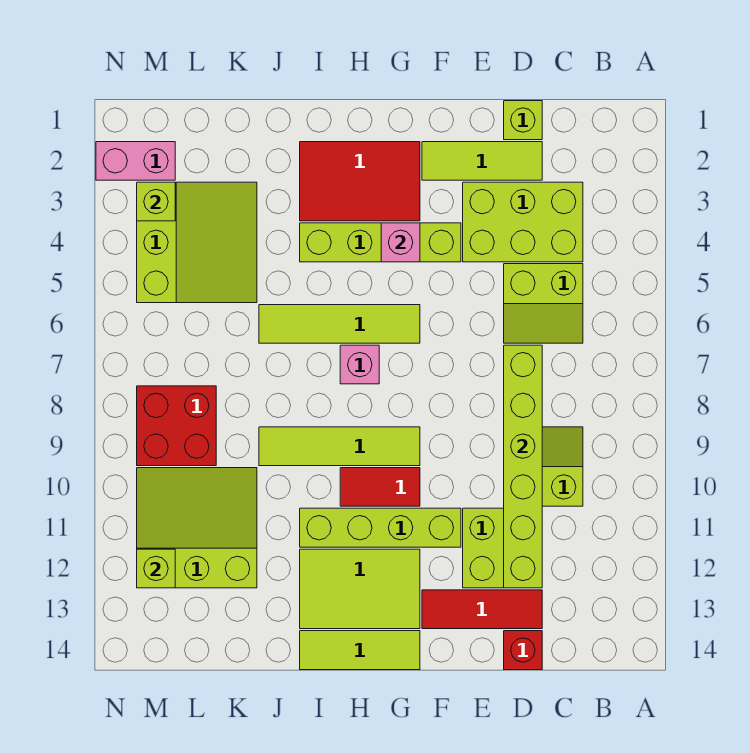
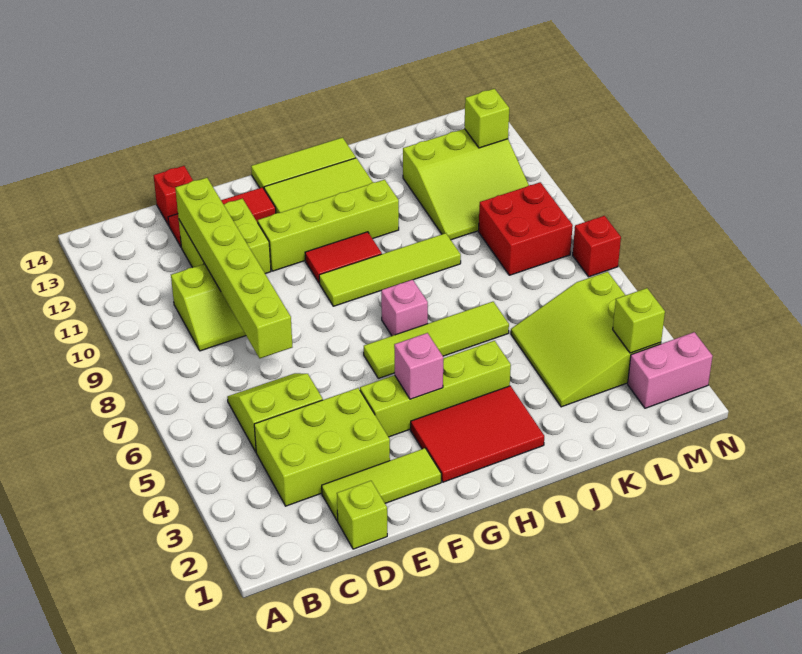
none -> red 1x1 brick [573,216,621,277]

